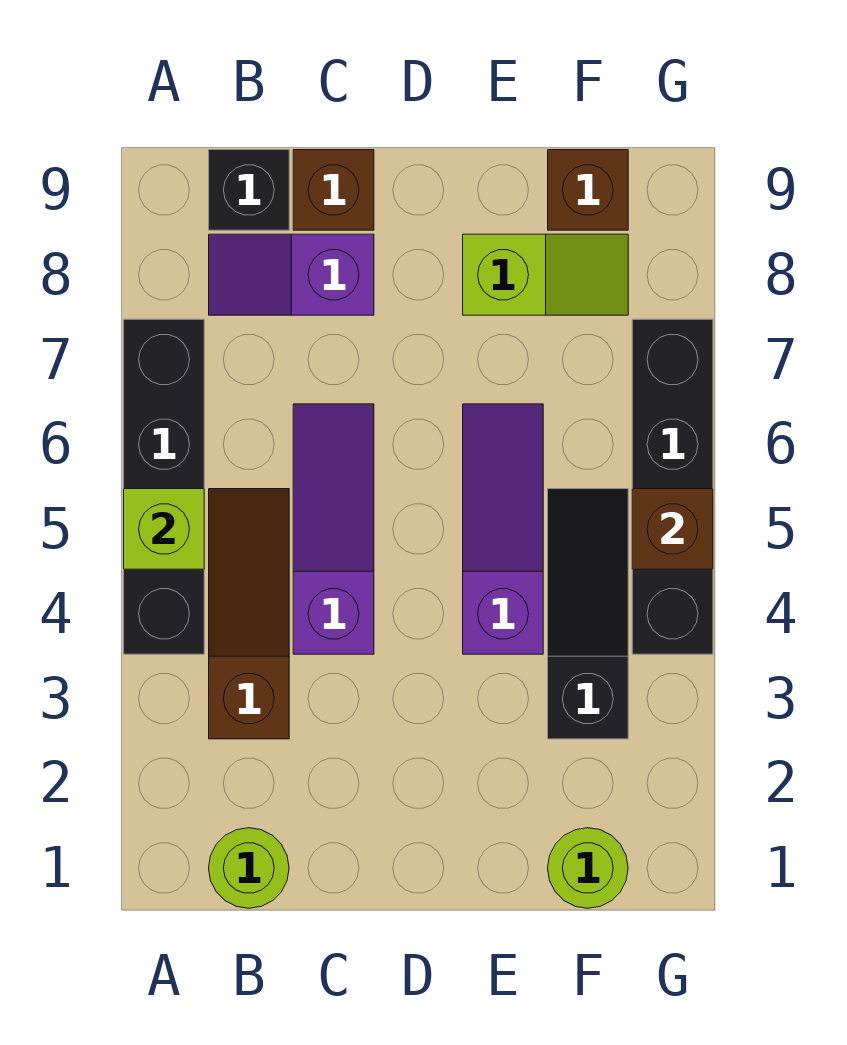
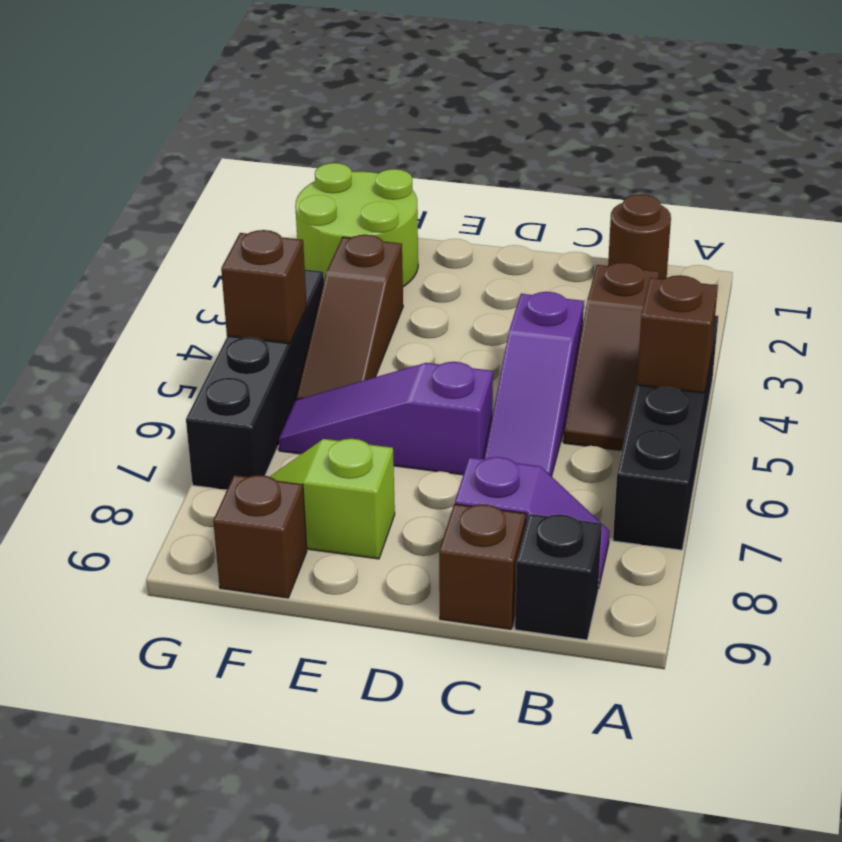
lime 1x1 brick [124,489,204,569] -> brown 1x1 brick [637,275,718,393]
lime 1x1 round brick [209,828,289,908] -> brown 1x1 round brick [608,194,671,279]
purple 1x3 slope [463,404,543,654] -> purple 1x3 slope turned to [278,362,493,475]
lime 1x1 round brick [548,828,628,908] -> lime 2x2 round brick [295,163,418,287]
black 1x3 slope [548,489,628,739] -> brown 1x3 slope [296,235,403,400]

